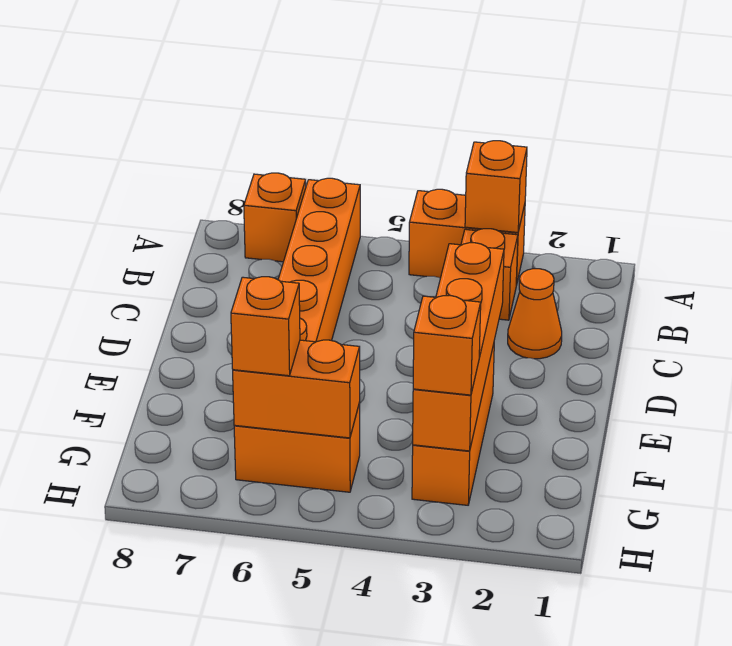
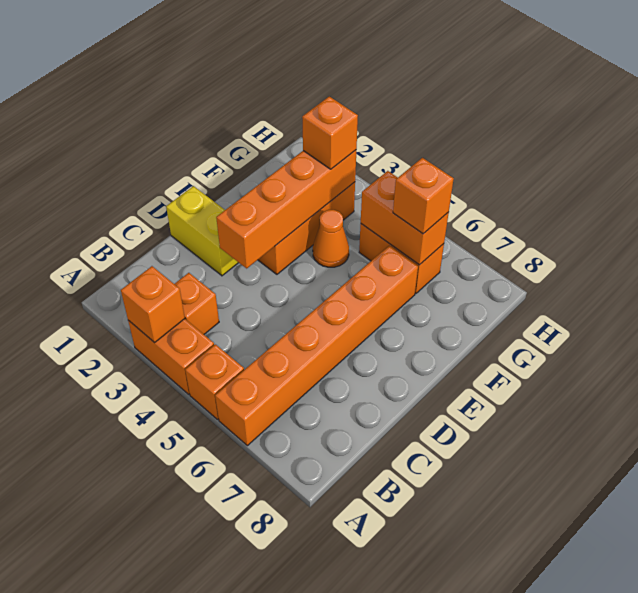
orange 1x1 brick [244,173,306,262] -> orange 1x1 brick moved to [185,344,244,420]
orange 1x1 cone [508,269,562,359] -> orange 1x1 cone moved to [313,210,349,267]
none -> yellow 1x2 brick [166,186,239,276]

